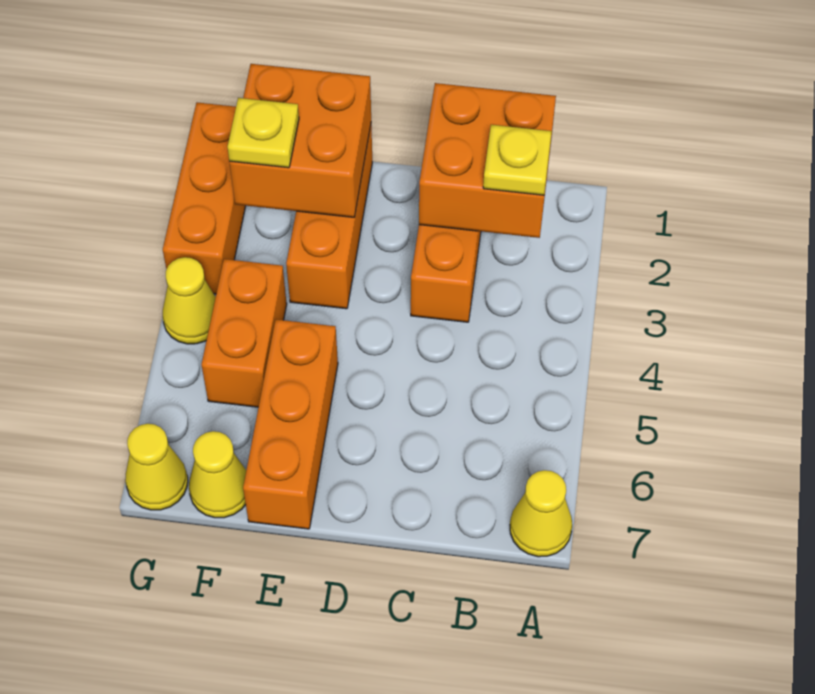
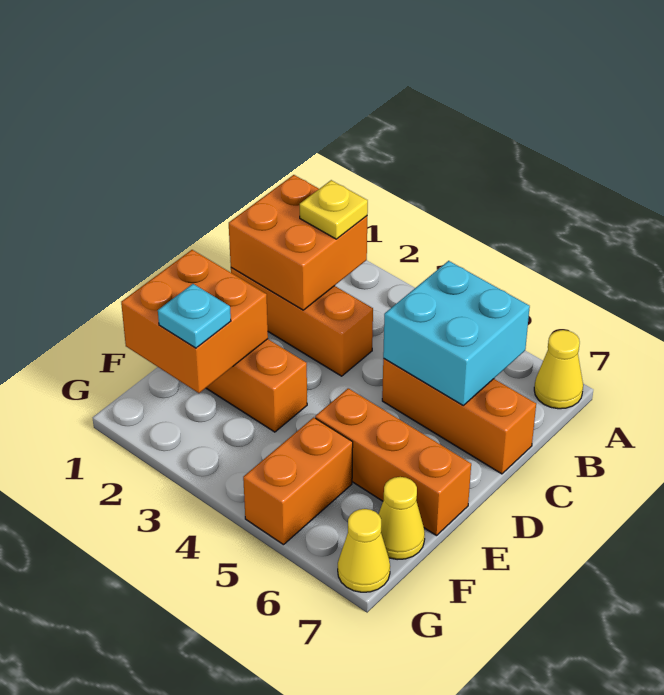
none -> cyan 2x2 brick [383,261,530,405]
yellow 1x1 plate [228,98,299,168] -> cyan 1x1 plate [158,284,231,348]
orange 1x2 brick [201,259,287,407] -> orange 1x2 brick turned to [243,417,353,545]
orange 1x3 brick [163,102,246,294] -> orange 1x3 brick moved to [382,359,536,474]
yellow 1x1 cone [163,257,216,344] -> none

